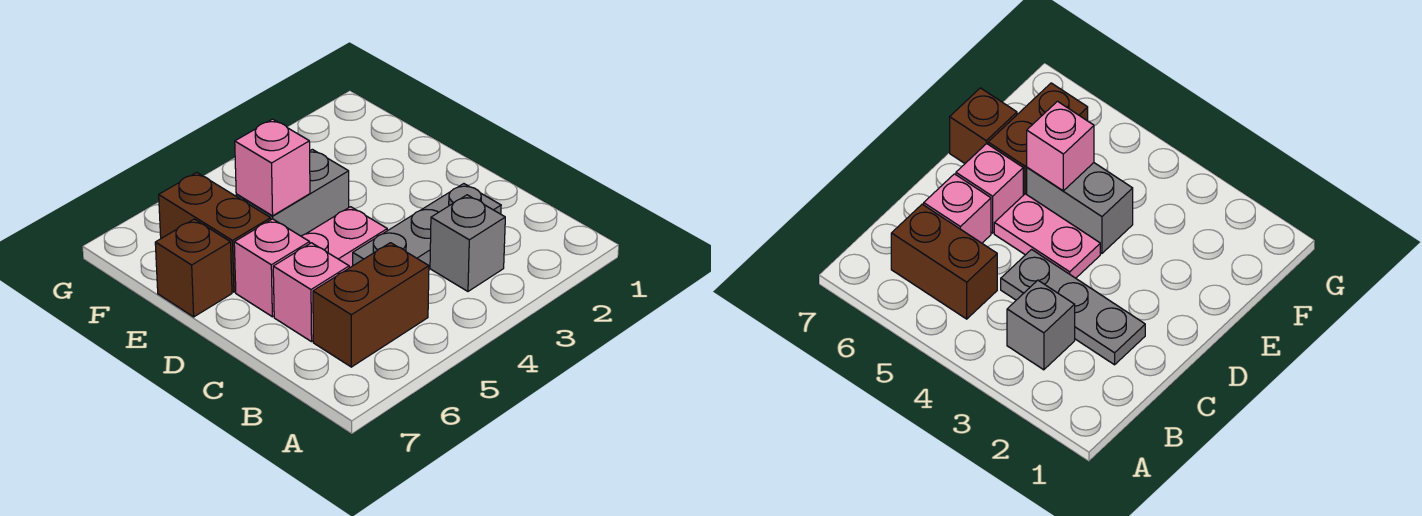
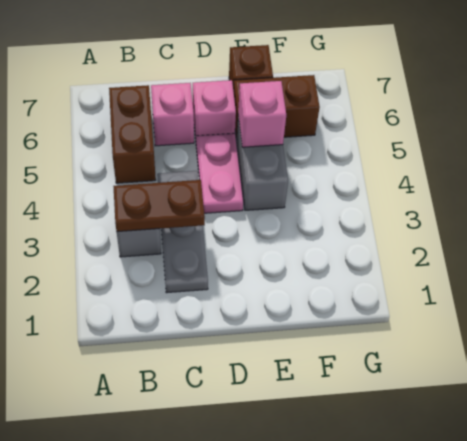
none -> brown 1x2 plate [113,180,205,232]

